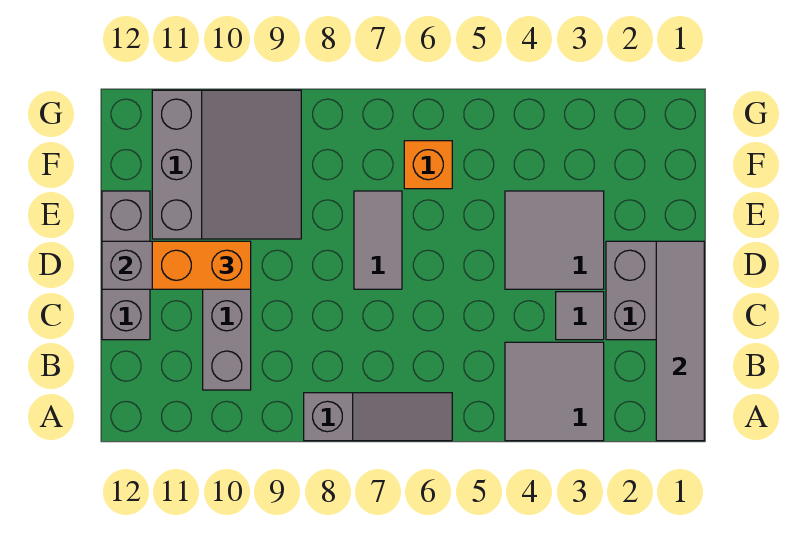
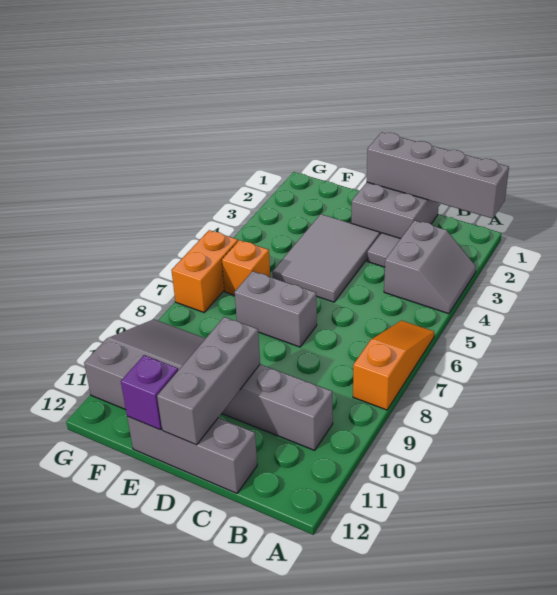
grey 1x4 tile [656,241,704,441] -> grey 1x4 brick [367,132,509,219]
grey 2x2 tile [505,342,604,441] -> grey 2x2 slope [384,221,476,314]
grey 1x3 slope [304,393,452,441] -> orange 1x3 slope [353,321,434,410]
grey 2x2 tile [505,191,604,289] -> grey 2x3 tile [272,214,380,302]
grey 1x2 tile [354,191,402,289] -> grey 1x2 brick [235,271,317,347]
orange 1x2 brick [152,241,251,289] -> orange 1x2 brick moved to [171,230,238,312]
none -> purple 1x1 brick [121,355,178,430]

